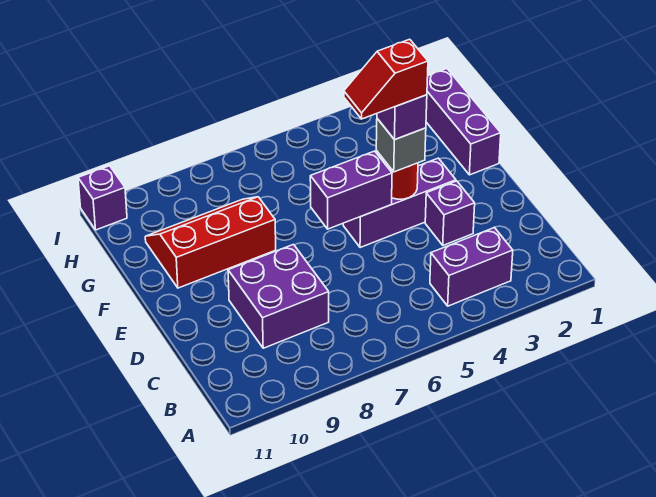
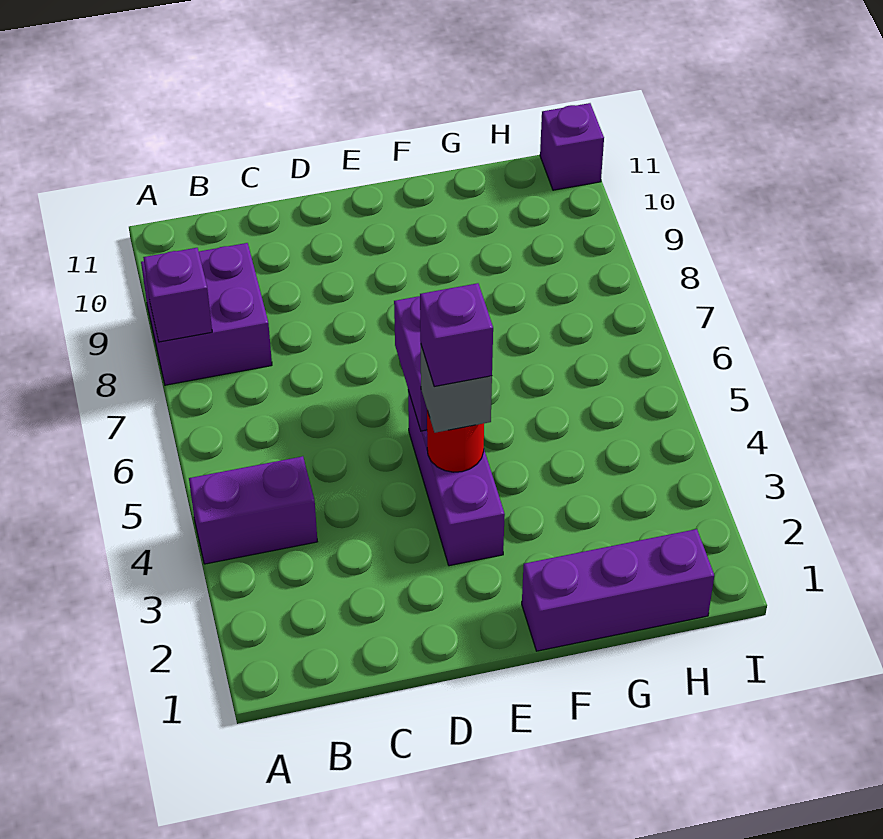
purple 1x2 brick [430,227,513,306] -> purple 1x2 brick turned to [189,456,317,564]
purple 2x2 brick [228,244,329,348] -> purple 2x2 brick moved to [141,243,272,385]
purple 1x1 brick [425,181,475,245] -> purple 1x1 brick moved to [143,248,212,342]
red 1x2 slope [344,39,428,119] -> none
red 2x3 slope [145,197,276,288] -> none

